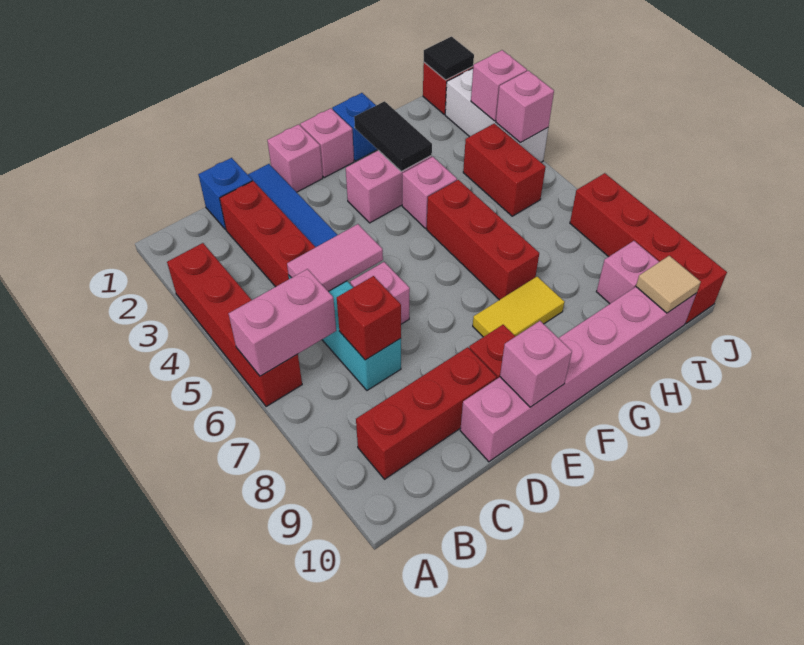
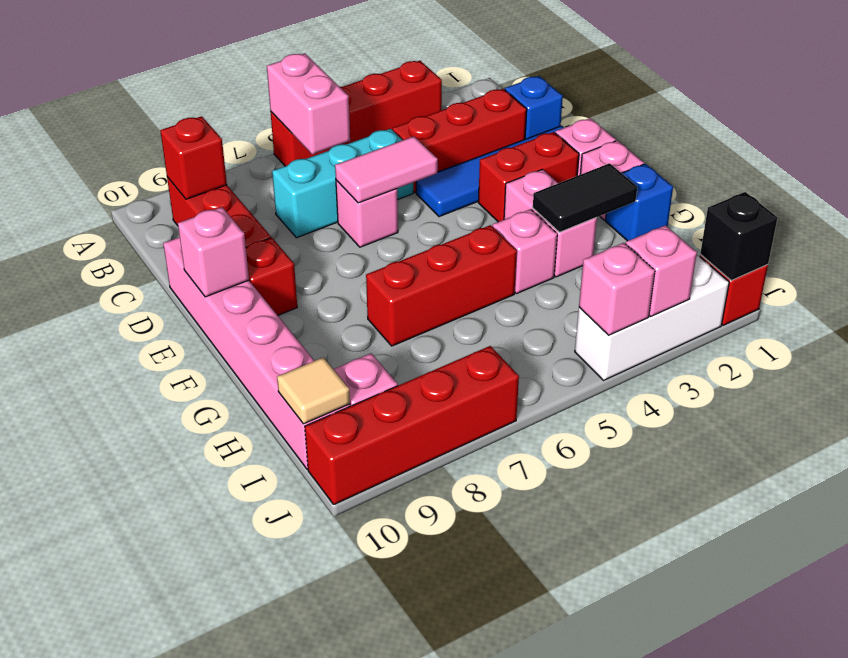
pink 1x2 tile [287,224,383,291] -> pink 1x2 tile turned to [335,136,438,203]
red 1x1 brick [337,276,401,360] -> red 1x1 brick moved to [160,116,227,199]
yellow 1x2 tile [473,277,565,337] -> none
red 1x2 brick [463,123,546,216] -> red 1x2 brick moved to [478,132,579,222]
black 1x1 tile [424,37,474,80] -> black 1x1 brick [700,192,777,280]

